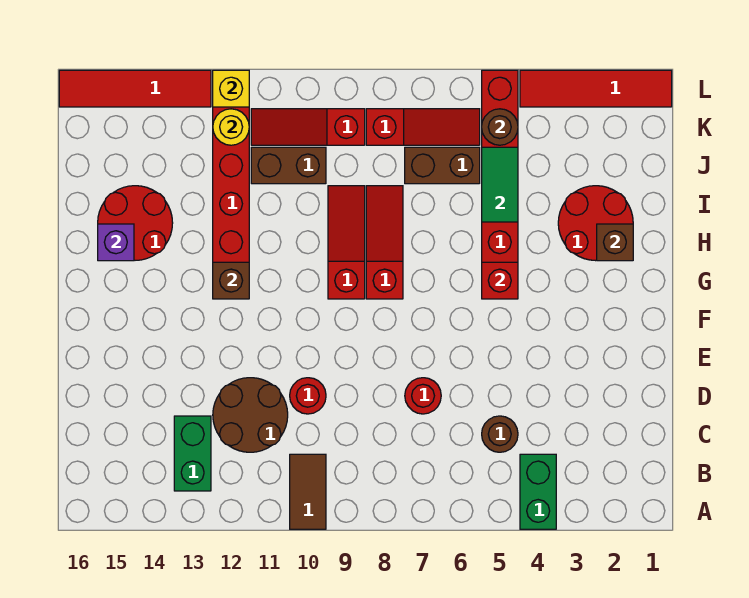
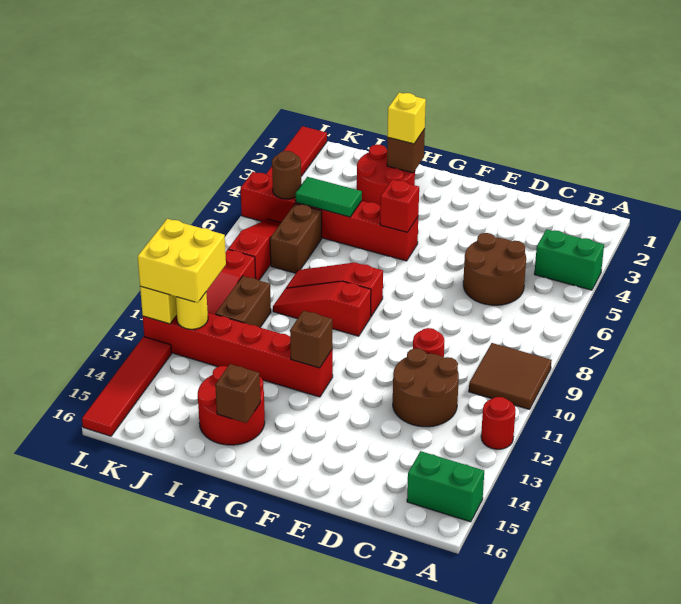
brown 1x2 tile [290,454,326,529] -> brown 2x2 tile [469,343,552,409]
green 1x2 brick [174,416,211,491] -> green 1x2 brick moved to [407,451,484,522]
brown 1x1 round brick [482,416,518,452] -> brown 2x2 round brick [463,233,526,305]
red 1x1 round brick [405,378,441,414] -> red 1x1 round brick moved to [481,397,516,449]
none -> yellow 1x1 brick [387,93,426,144]
purple 1x1 brick [98,224,134,261] -> brown 1x1 brick [215,364,260,423]
none -> yellow 2x2 brick [138,219,226,303]

